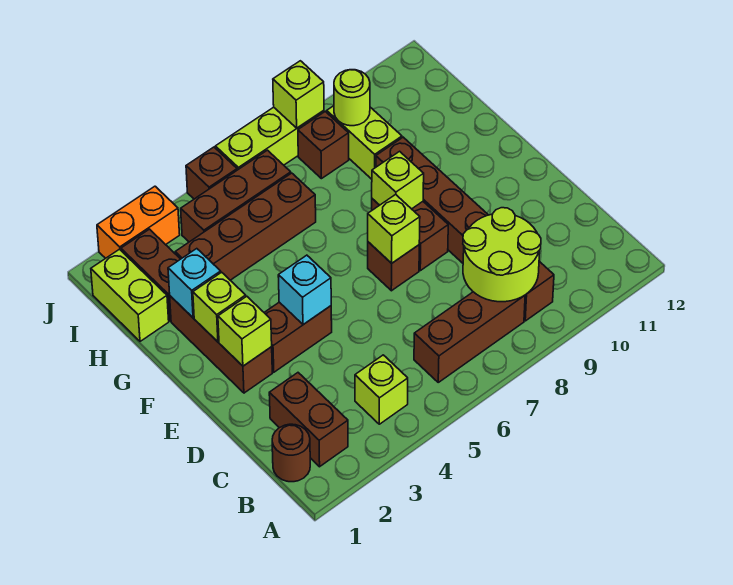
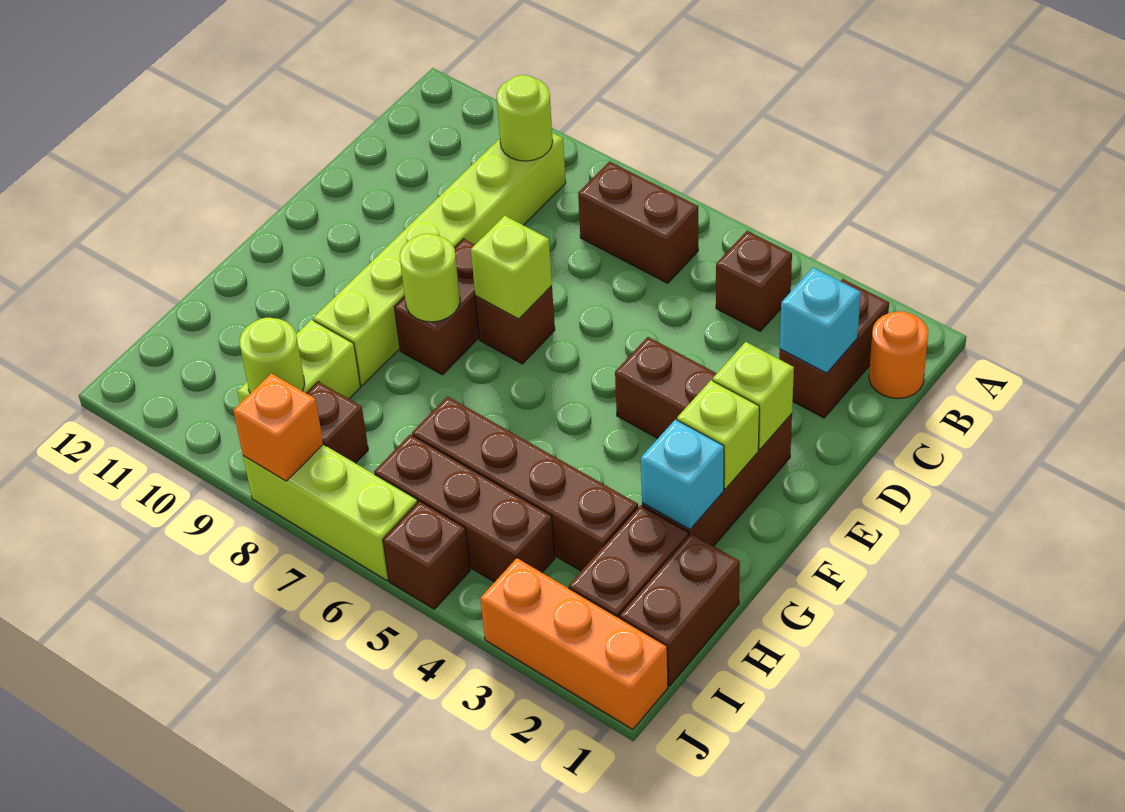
brown 1x1 round brick [272,424,310,482] -> orange 1x1 round brick [869,311,928,399]
lime 1x1 brick [355,355,408,424] -> brown 1x1 brick [716,231,792,331]
brown 1x3 brick [414,292,525,382] -> brown 1x2 brick [578,162,698,283]
lime 2x2 round brick [463,208,541,302] -> lime 1x1 round brick [497,75,553,161]
brown 1x6 brick [376,137,554,321] -> lime 1x6 brick [313,133,566,385]
cyan 1x1 brick [278,255,331,325] -> cyan 1x1 brick moved to [780,268,861,373]
lime 1x1 brick [372,151,424,209] -> lime 1x1 round brick [400,234,460,322]
lime 1x2 brick [91,249,169,341] -> brown 1x2 brick [620,534,740,686]
orange 1x2 brick [97,186,180,258] -> orange 1x3 brick [480,558,668,730]
lime 1x1 brick [273,61,324,128] -> orange 1x1 brick [233,373,323,481]

